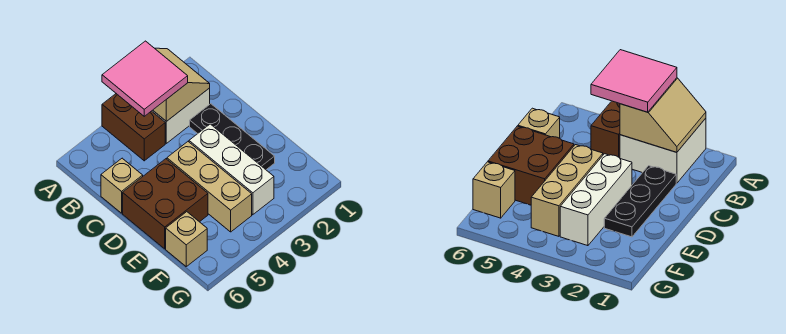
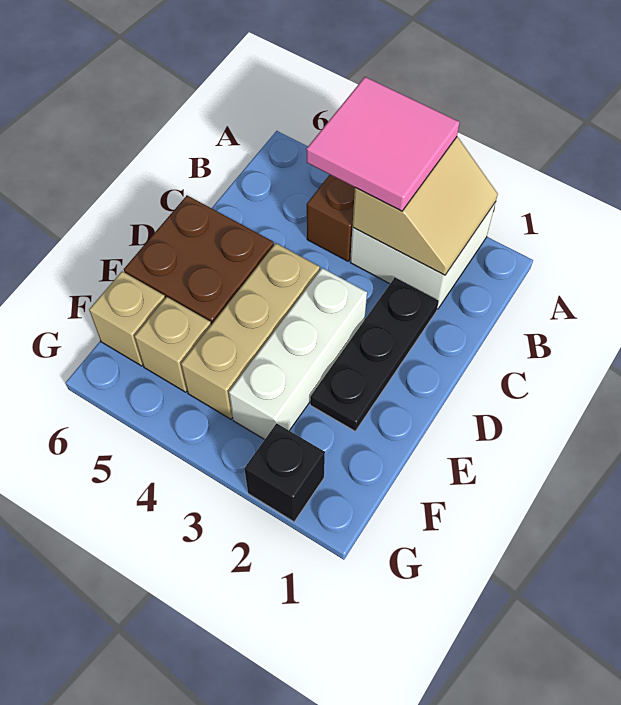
tan 1x1 brick [101,158,143,213] -> tan 1x1 brick moved to [134,297,211,392]
none -> black 1x1 brick [244,423,325,522]

